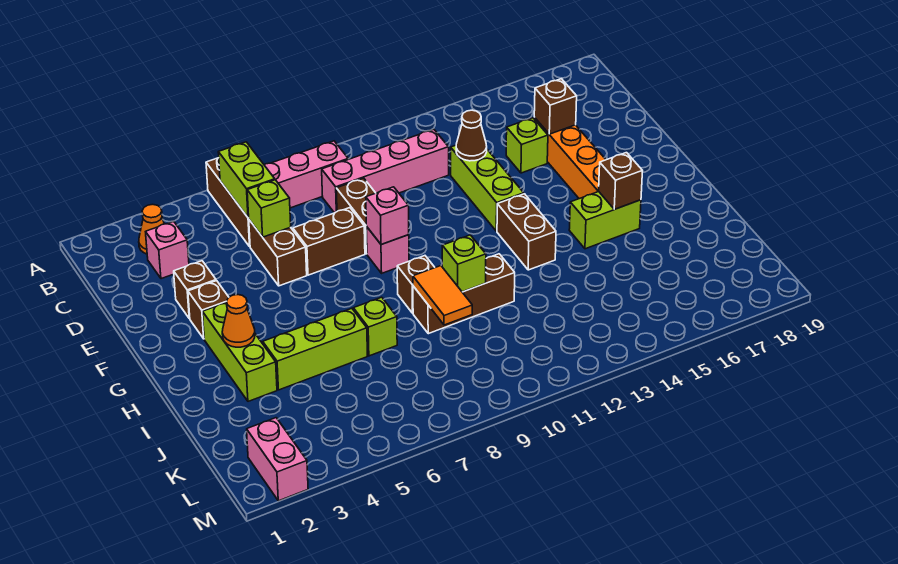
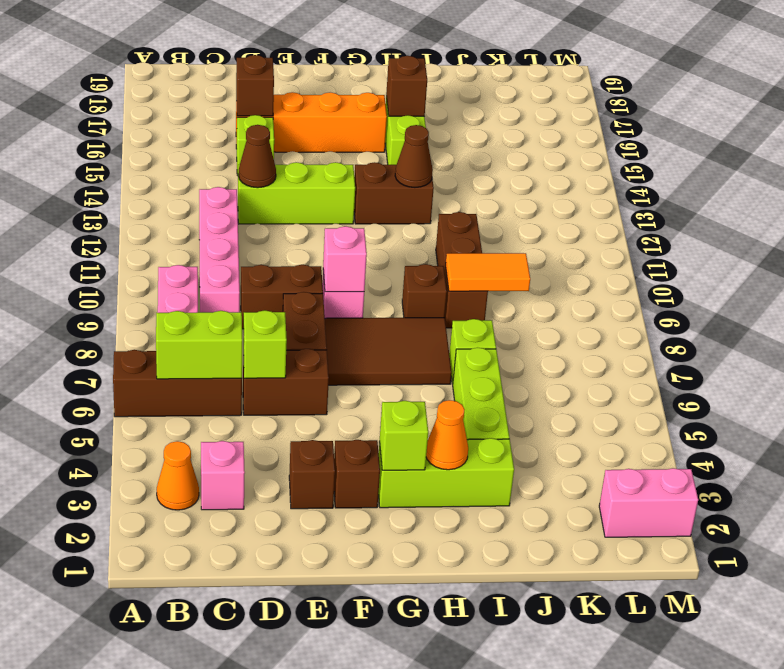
none -> brown 2x3 tile [325,318,452,385]
none -> brown 1x1 cone [395,125,433,187]
lime 1x1 brick [442,235,486,292] -> lime 1x1 brick moved to [380,401,428,470]

